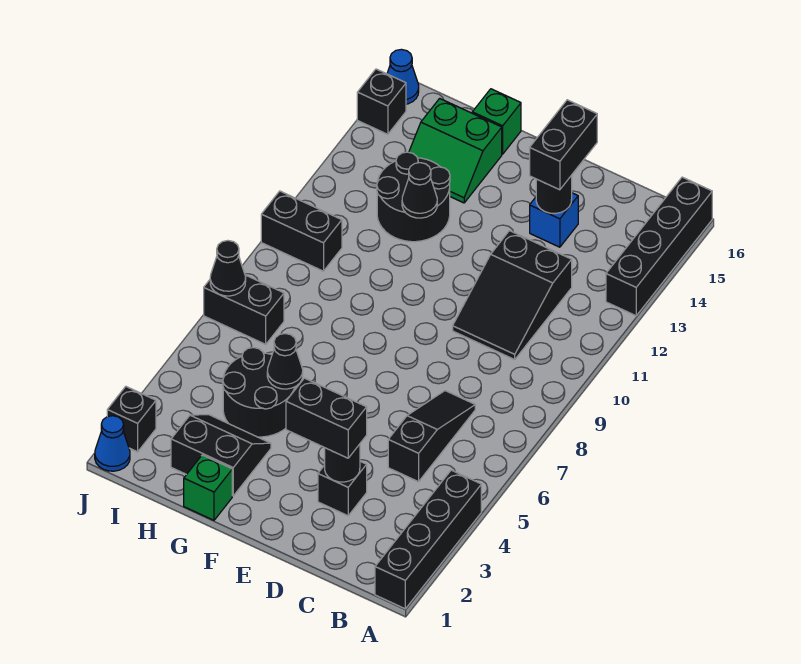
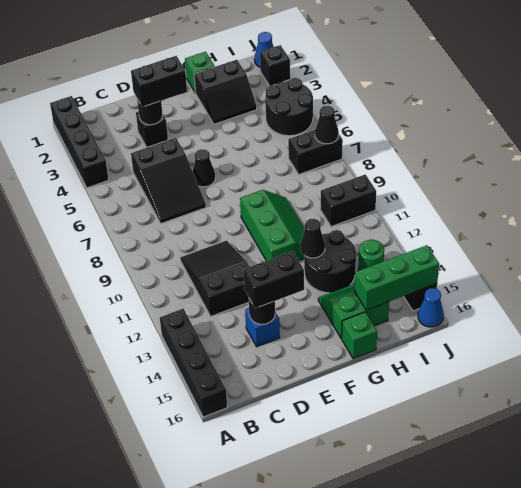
black 1x3 slope [388,391,475,482] -> black 2x3 slope [131,138,206,224]
black 1x2 brick [530,100,597,190] -> black 1x2 brick turned to [243,251,304,308]
none -> green 2x3 slope [240,190,305,261]
black 2x2 round brick [223,348,296,437] -> black 2x2 round brick moved to [265,78,313,136]
black 1x1 cone [267,334,303,389] -> black 1x1 cone moved to [193,149,216,187]
none -> green 1x3 brick [355,245,439,310]
none -> green 1x1 round brick [358,240,384,271]

